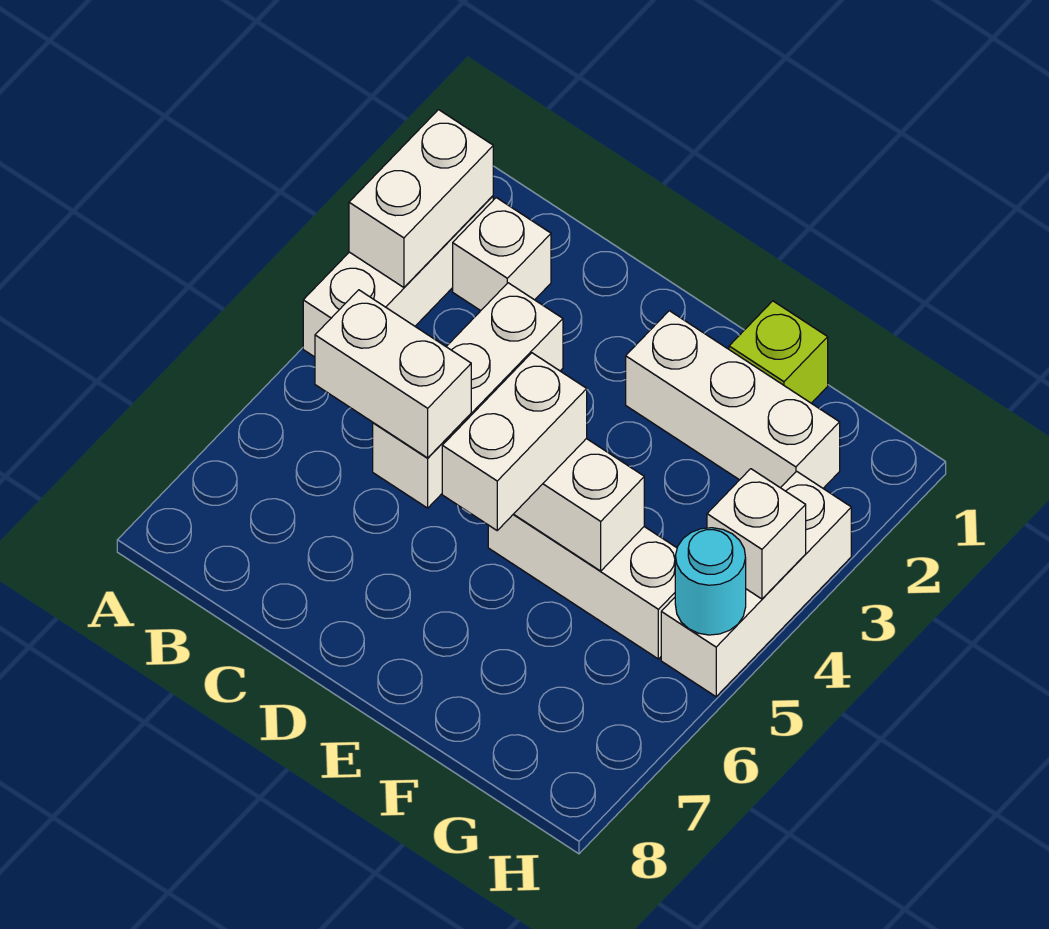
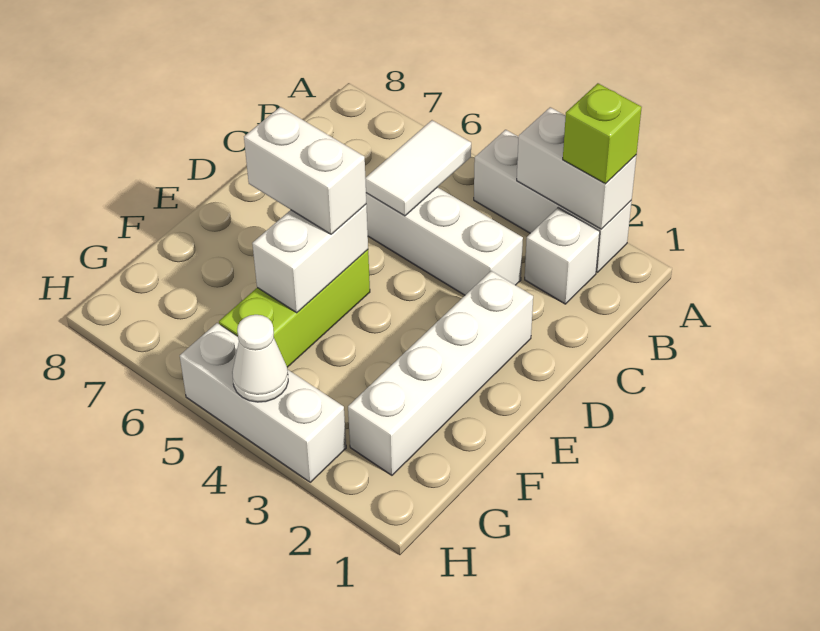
white 1x2 brick [315,290,471,458] -> white 1x2 tile [365,120,471,216]
white 1x3 brick [626,311,840,488] -> white 1x4 brick [348,271,533,475]
white 1x3 brick [488,514,677,659] -> lime 1x3 brick [219,250,370,367]
lime 1x1 brick [729,301,828,403] -> lime 1x1 brick moved to [563,83,642,184]
white 1x1 brick [707,469,806,599] -> white 1x1 cone [232,315,288,402]
cyan 1x1 round brick [675,528,746,635] -> none

